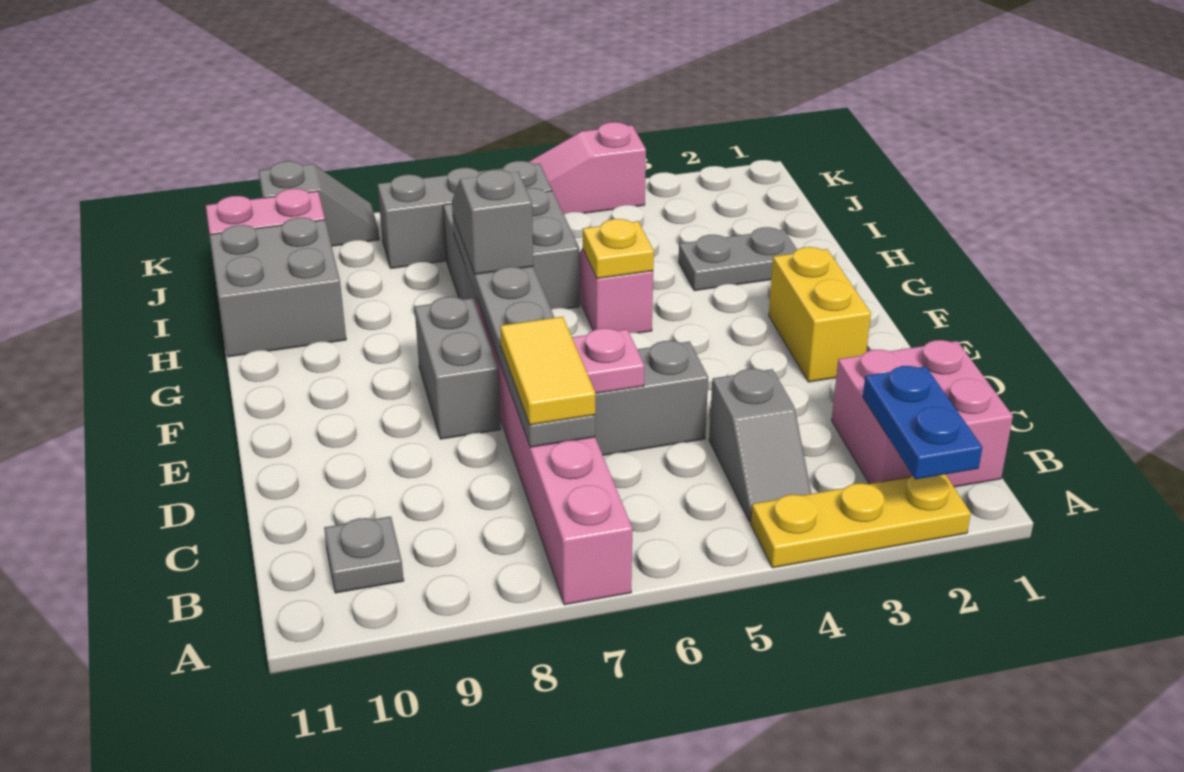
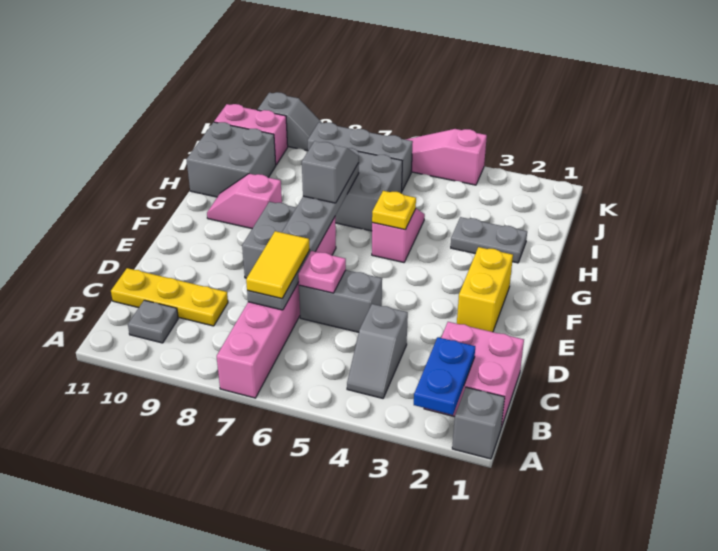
none -> grey 1x1 brick [452,387,505,459]
yellow 1x3 plate [751,474,971,568] -> yellow 1x3 plate moved to [111,268,228,326]
none -> pink 1x2 slope [207,174,282,229]

